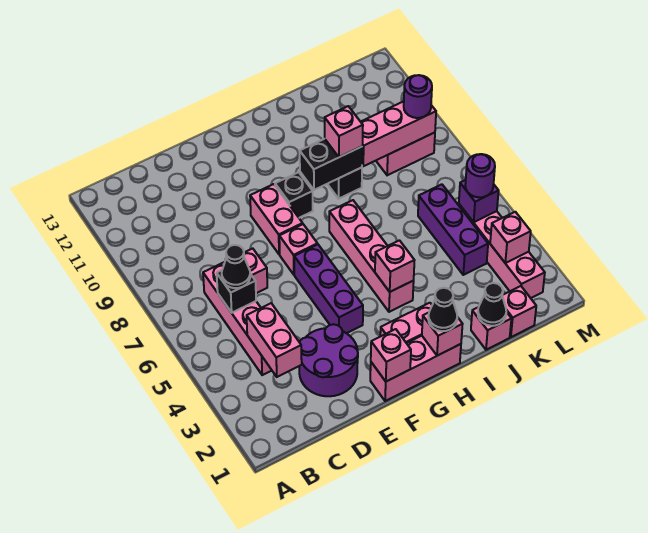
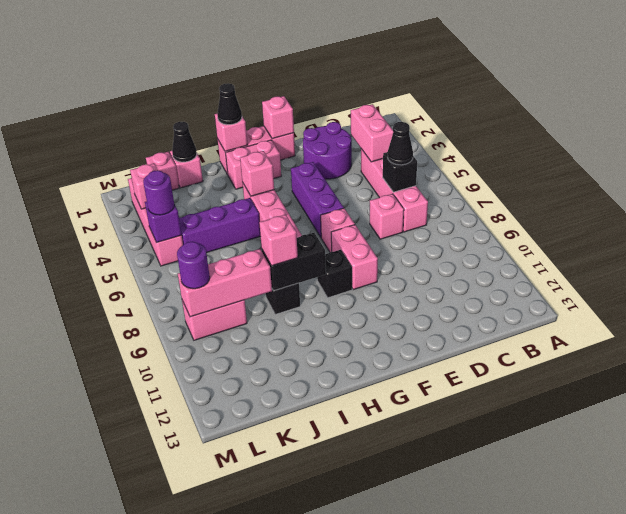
purple 1x3 brick [418,184,488,275] -> purple 1x3 brick turned to [179,198,261,253]

